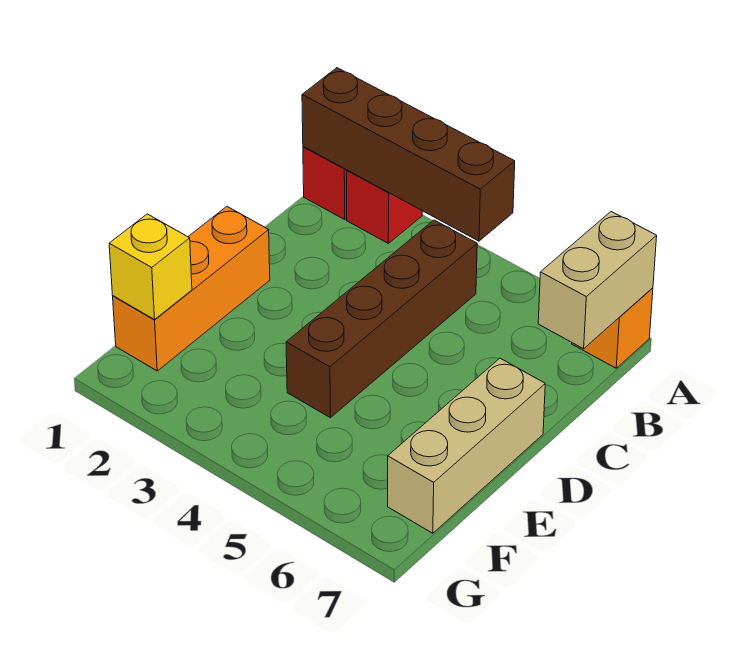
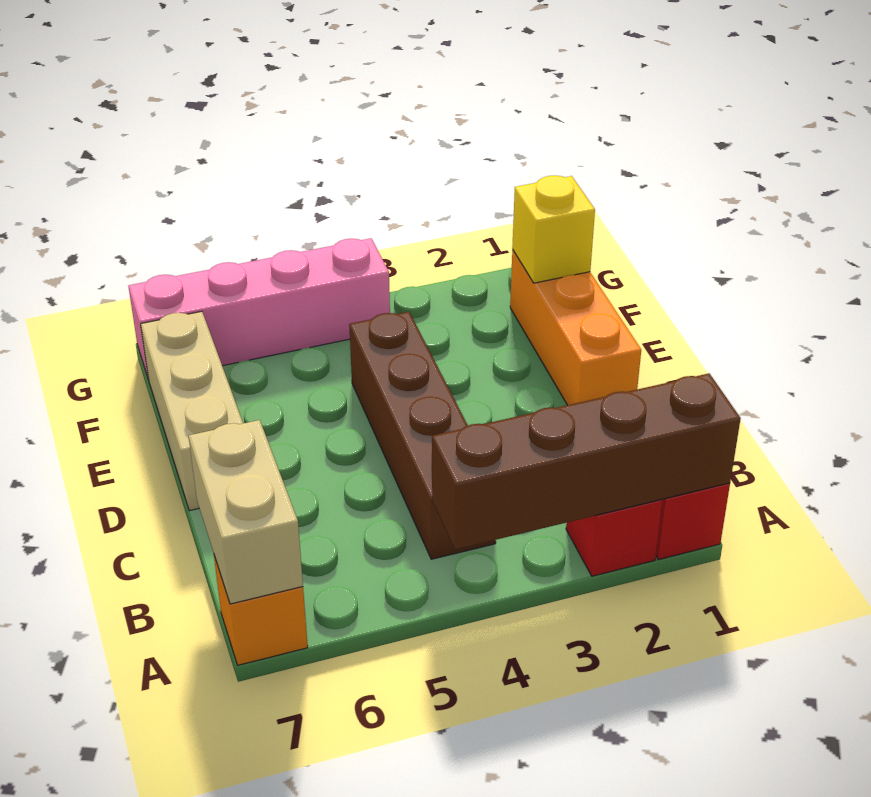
none -> pink 1x4 brick [129,238,390,380]

